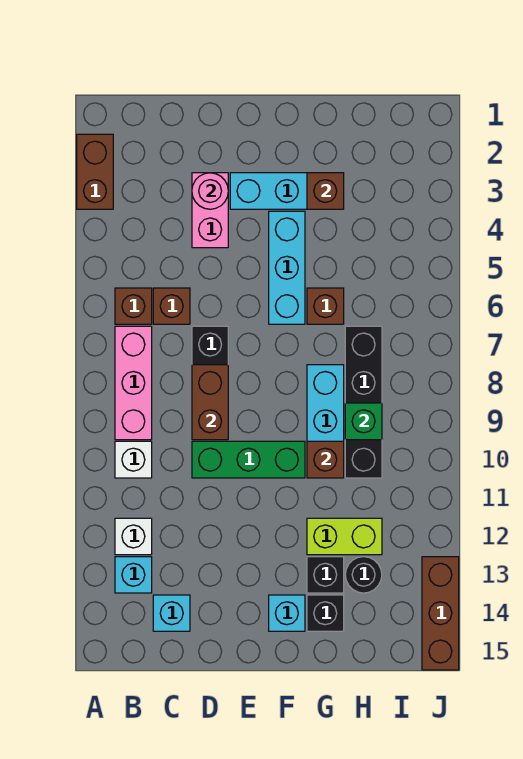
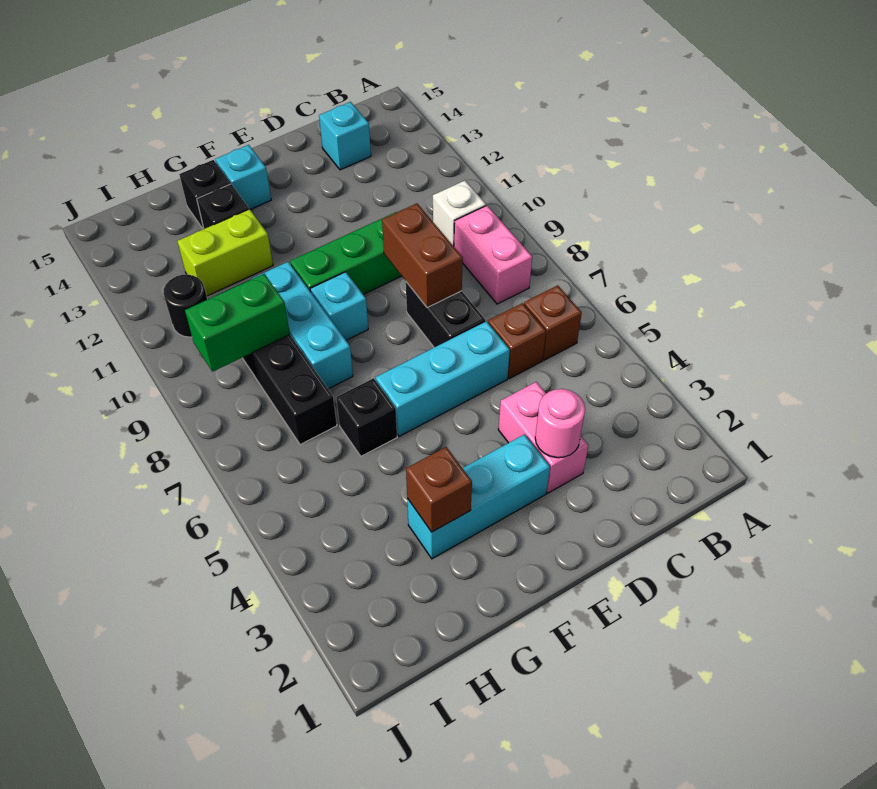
brown 1x2 brick [77,134,113,209] -> none
pink 1x3 brick [115,326,152,440] -> pink 1x2 brick [454,206,532,304]
white 1x1 brick [115,518,152,555] -> none
cyan 1x1 brick [115,557,152,593] -> cyan 1x1 brick moved to [310,272,368,340]
cyan 1x3 brick [269,211,305,324] -> cyan 1x3 brick turned to [376,321,510,436]
brown 1x1 brick [307,288,344,324] -> black 1x1 brick [336,378,397,456]
brown 1x1 brick [307,441,344,478] -> none
green 1x1 brick [345,403,382,440] -> green 1x2 brick [185,274,290,372]
black 1x1 round brick [345,557,382,593] -> black 1x1 round brick moved to [163,274,207,337]
brown 1x3 brick [422,557,459,670] -> none

